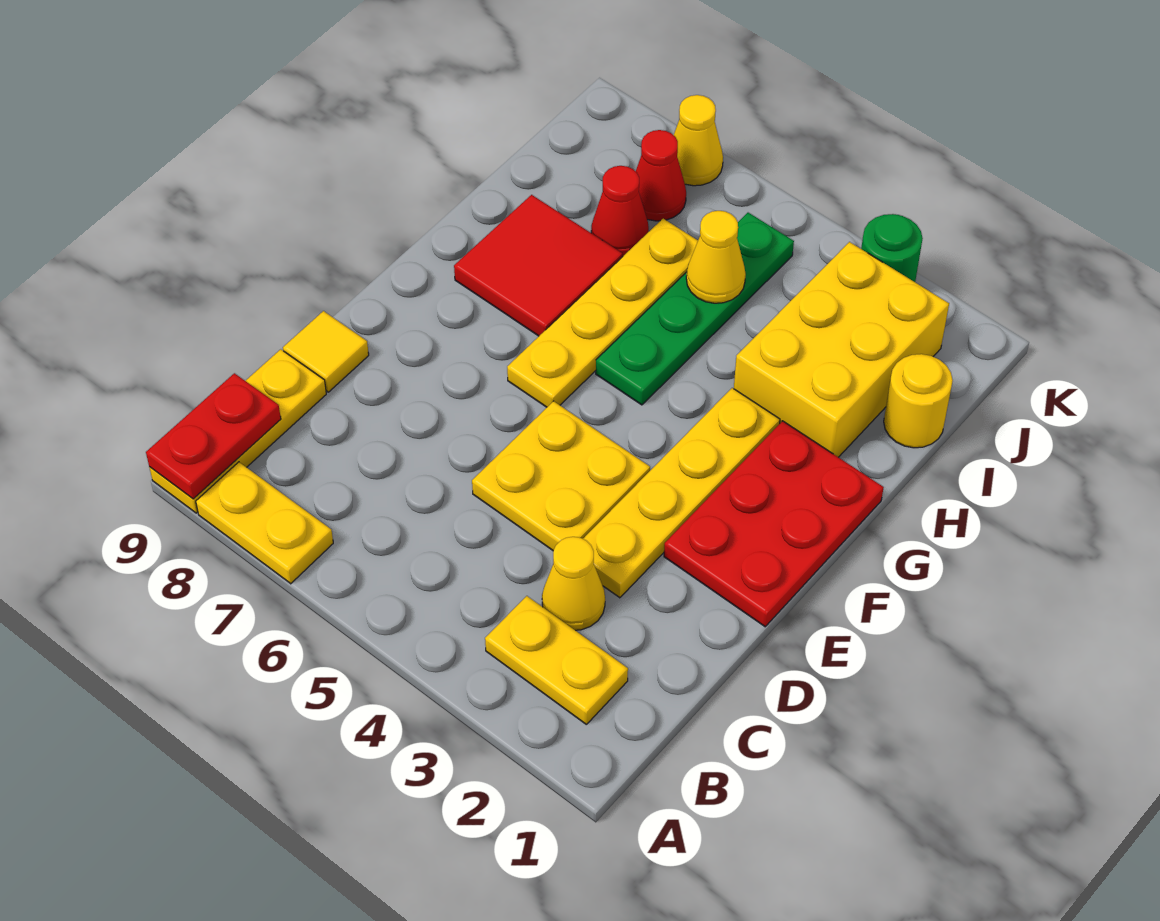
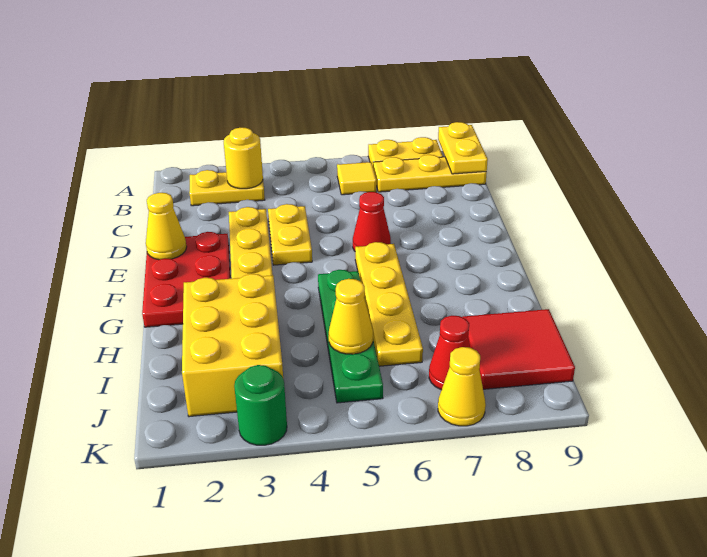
yellow 1x3 plate [149,349,326,513] -> yellow 1x3 plate turned to [373,155,487,192]
red 1x2 plate [146,373,281,499] -> yellow 1x2 plate [438,122,488,174]
yellow 1x1 cone [542,537,605,630] -> yellow 1x1 cone moved to [146,193,187,260]
yellow 2x2 plate [472,401,650,551] -> yellow 1x2 plate [268,204,312,265]
yellow 1x1 tile [283,311,369,392] -> yellow 1x1 tile moved to [337,162,376,195]
red 2x2 tile [454,195,622,336] -> red 2x2 tile moved to [463,309,575,389]
yellow 1x1 round brick [884,354,953,448] -> yellow 1x1 round brick moved to [224,128,263,189]
red 1x1 cone [591,166,649,257] -> red 1x1 cone moved to [353,192,391,251]

